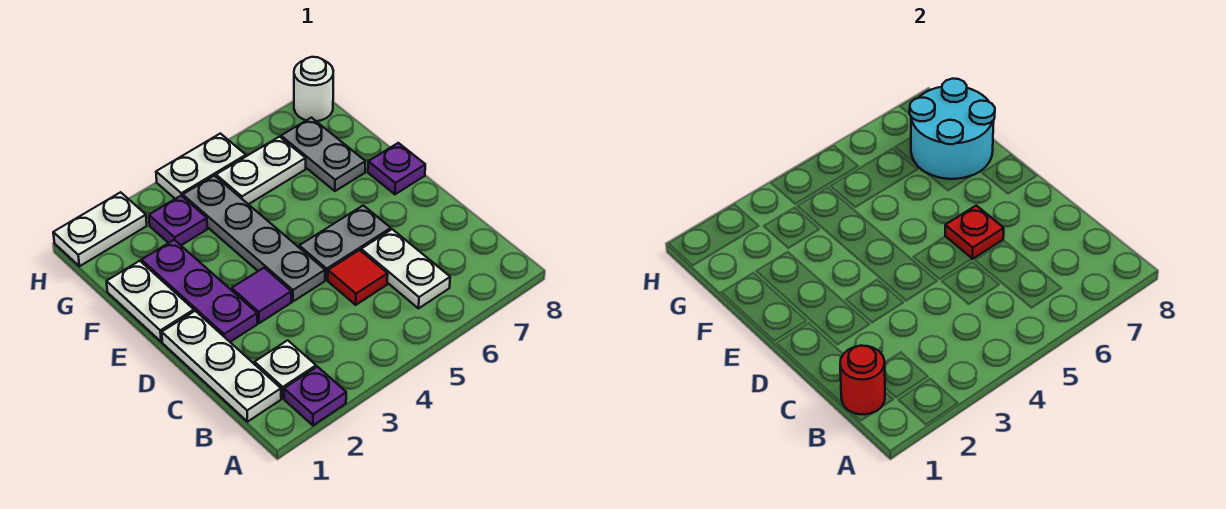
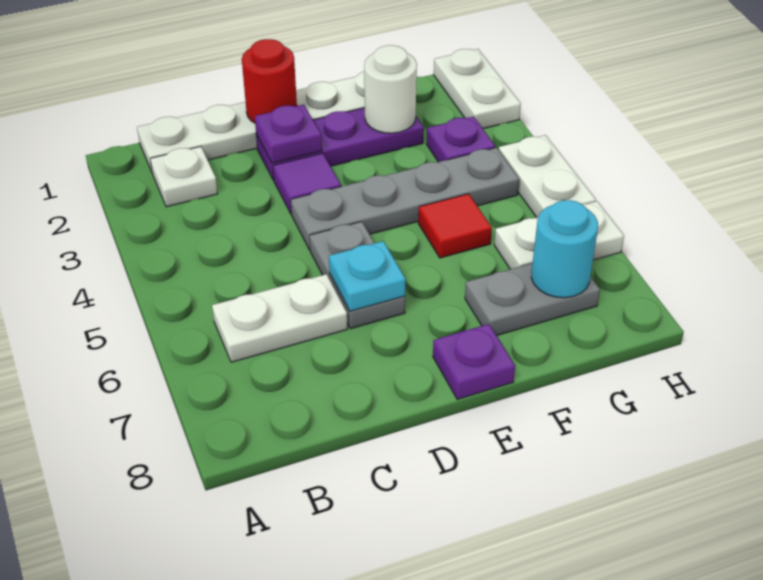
purple 1x1 plate [284,367,346,425] -> purple 1x1 plate moved to [255,105,322,163]
red 1x1 round brick [840,346,885,415] -> red 1x1 round brick moved to [242,39,297,123]
red 1x1 tile [328,250,388,305] -> red 1x1 tile moved to [418,194,492,258]
red 1x1 plate [945,205,1004,259] -> cyan 1x1 plate [329,241,406,311]
cyan 2x2 round brick [910,79,995,179] -> cyan 1x1 round brick [531,200,598,298]
white 1x2 plate [216,137,306,204] -> white 1x2 plate turned to [494,201,624,269]
white 1x1 round brick [294,57,333,121] -> white 1x1 round brick moved to [364,45,417,133]

